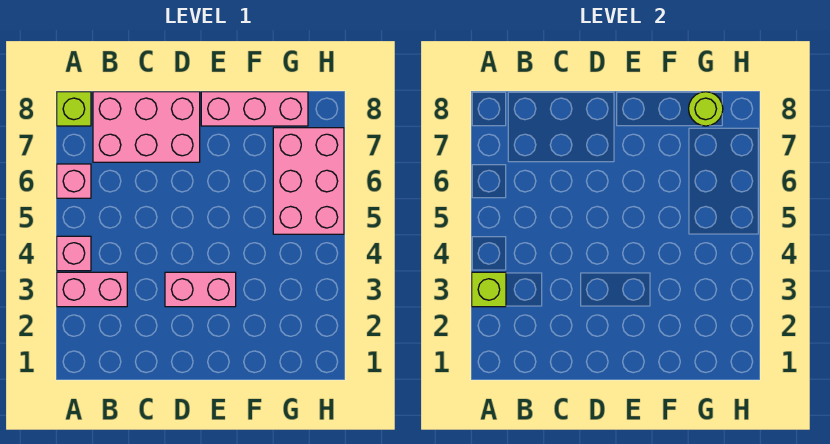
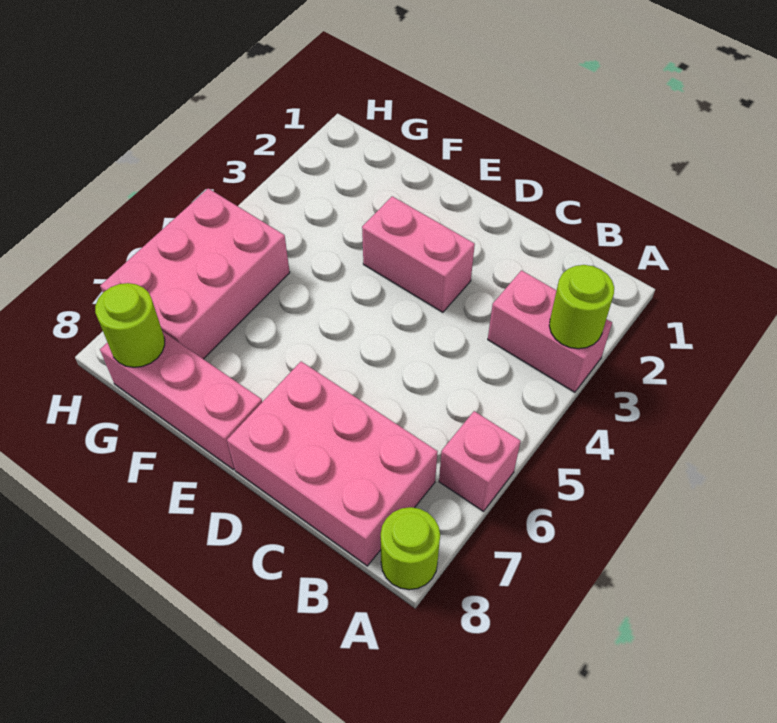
lime 1x1 brick [472,272,506,307] -> lime 1x1 round brick [549,265,614,349]
pink 1x1 brick [57,236,91,271] -> none
lime 1x1 brick [57,92,91,126] -> lime 1x1 round brick [381,507,440,590]

